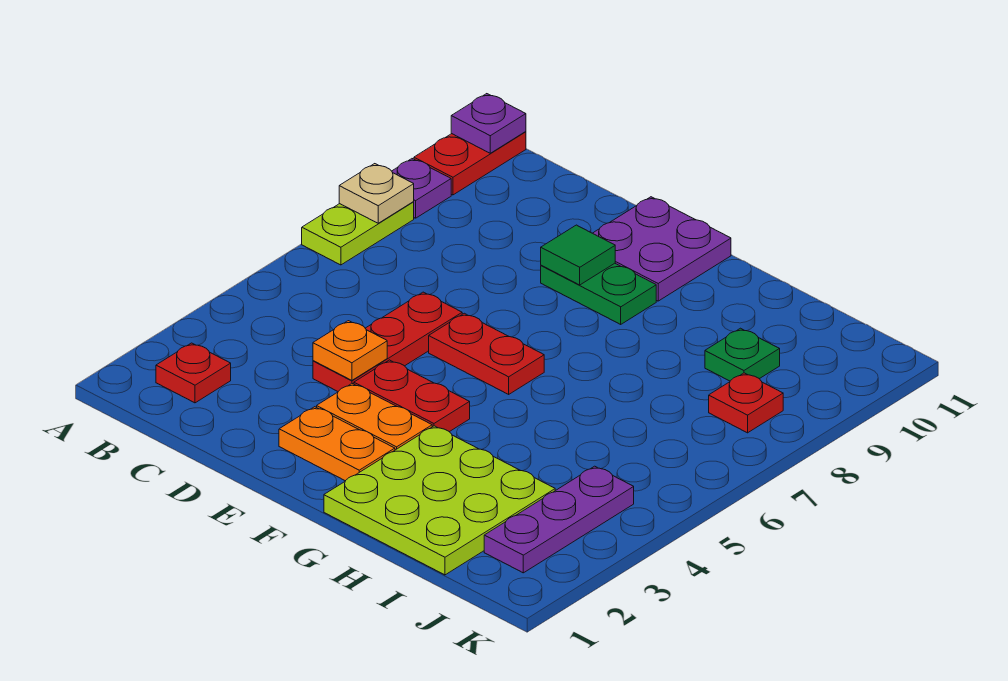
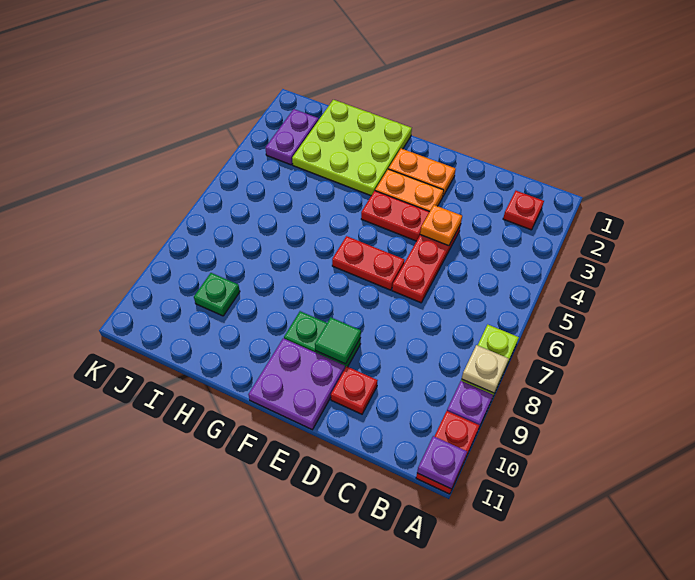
purple 1x3 plate [484,466,634,573] -> purple 1x2 plate [265,109,319,165]
red 1x1 plate [709,373,783,433] -> red 1x1 plate moved to [331,366,378,414]

